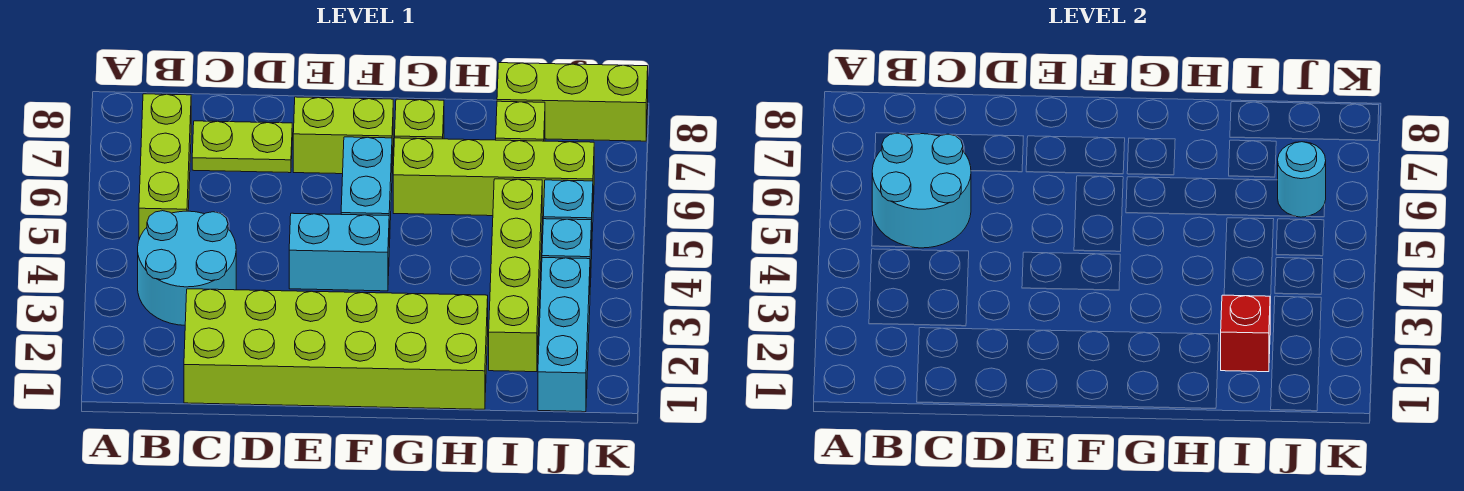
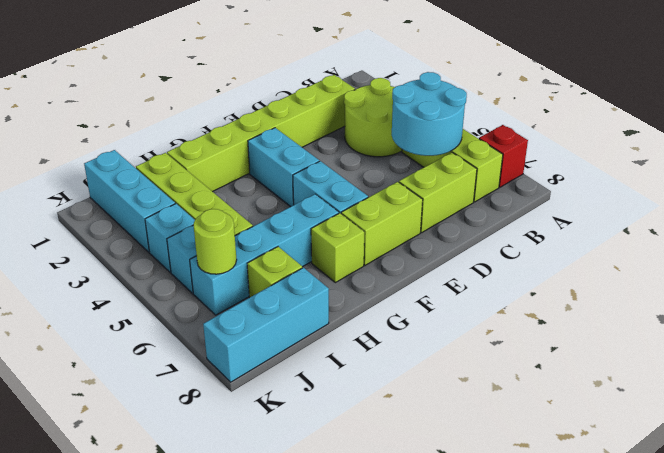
cyan 2x2 round brick [138,211,236,325] -> lime 2x2 round brick [344,78,402,157]
lime 2x6 brick [184,289,488,409] -> lime 1x6 brick [167,75,355,192]
lime 1x2 plate [192,121,292,173] -> lime 1x2 brick [399,153,477,233]
cyan 1x2 brick [289,213,389,291] -> cyan 1x2 brick turned to [248,128,319,207]
lime 1x4 brick [393,138,594,217] -> cyan 1x4 brick [190,194,339,315]
red 1x1 brick [1221,295,1270,372] -> red 1x1 brick moved to [479,125,528,187]
lime 1x3 brick [497,63,648,141] -> cyan 1x3 brick [203,268,329,382]
cyan 1x1 round brick [1278,142,1326,217] -> lime 1x1 round brick [193,209,237,274]

